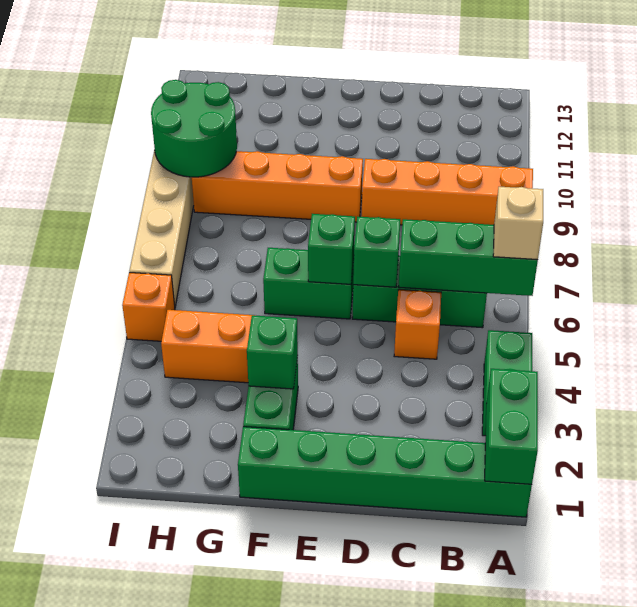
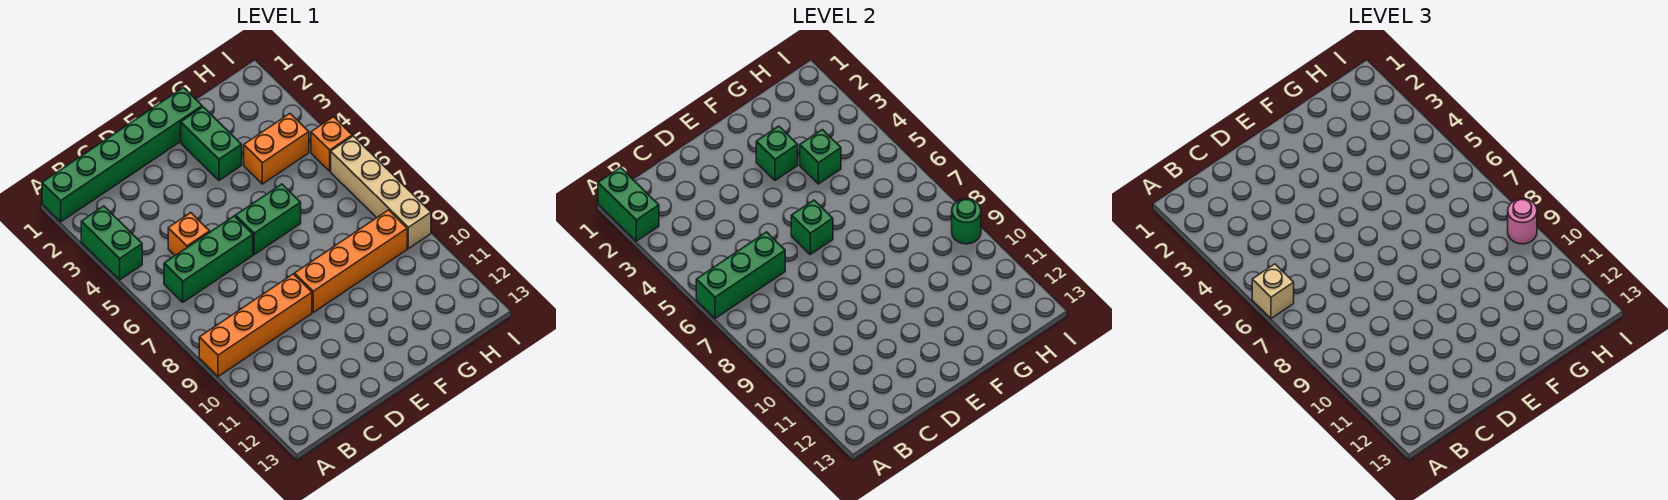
green 1x1 brick [353,216,400,287] -> green 1x1 brick moved to [800,129,841,184]
green 2x2 round brick [151,80,237,177] -> green 1x1 round brick [952,199,981,244]
none -> pink 1x1 round brick [1508,199,1537,244]

